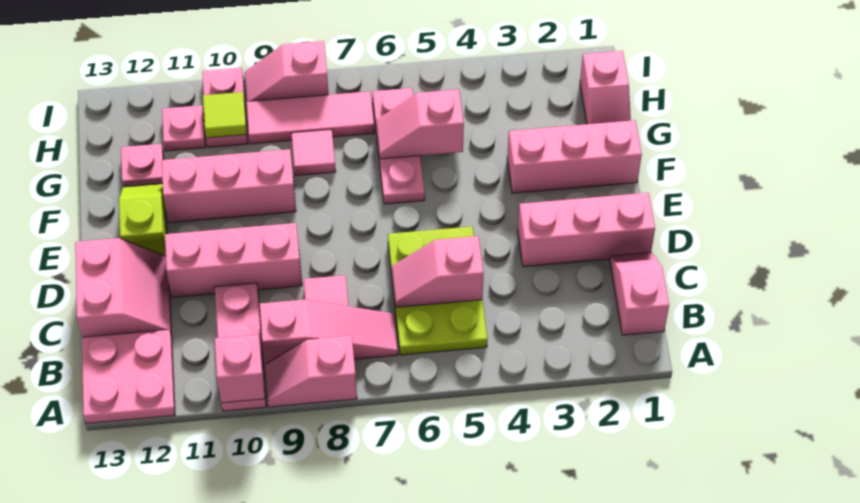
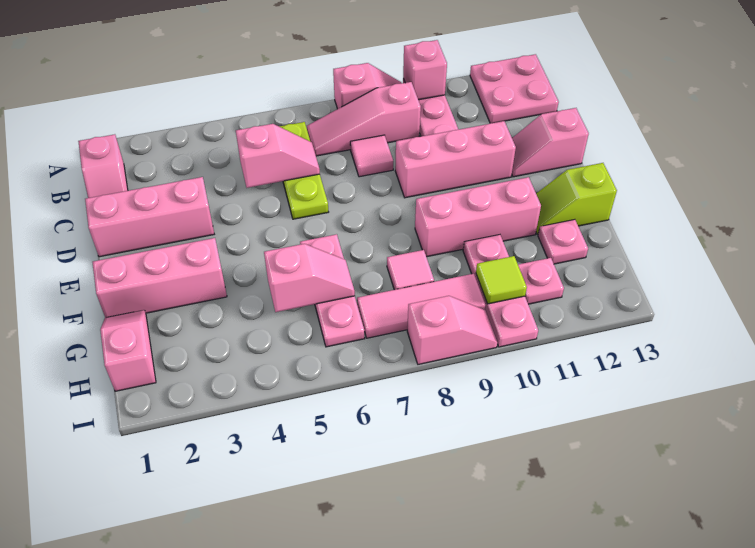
lime 2x3 plate [388,226,487,355] -> lime 1x3 plate [279,122,328,219]
pink 2x2 slope [75,238,172,337] -> pink 1x2 slope [512,108,589,177]
lime 1x2 slope [119,183,167,256] -> lime 1x2 slope turned to [536,163,617,234]
pink 1x2 plate [202,68,248,147] -> pink 1x3 plate [463,235,538,347]

